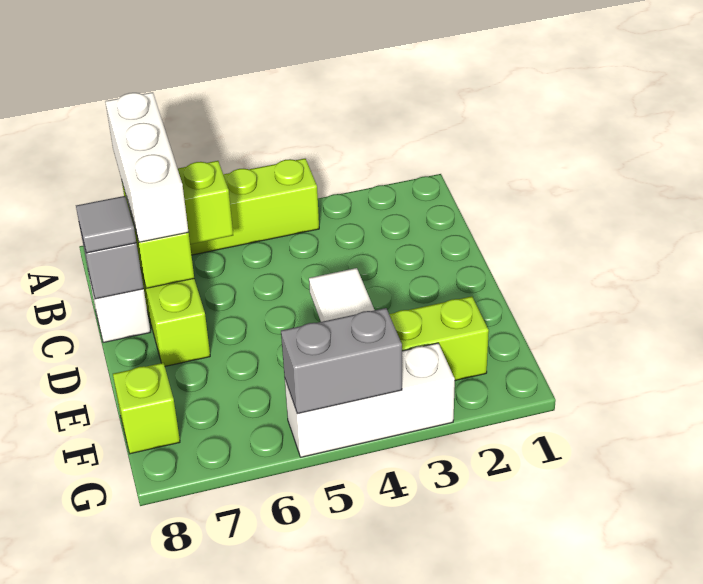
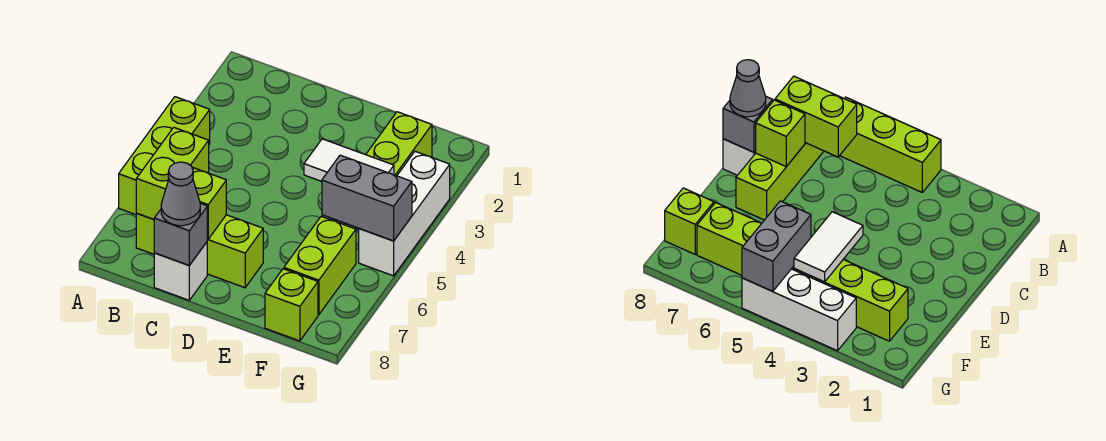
white 1x3 brick [105,92,188,242] -> none
grey 1x1 tile [76,196,136,253] -> grey 1x1 cone [161,162,200,226]
none -> lime 1x2 brick [284,216,356,315]
grey 1x2 brick [281,308,402,414] -> grey 1x2 brick turned to [322,155,412,241]

